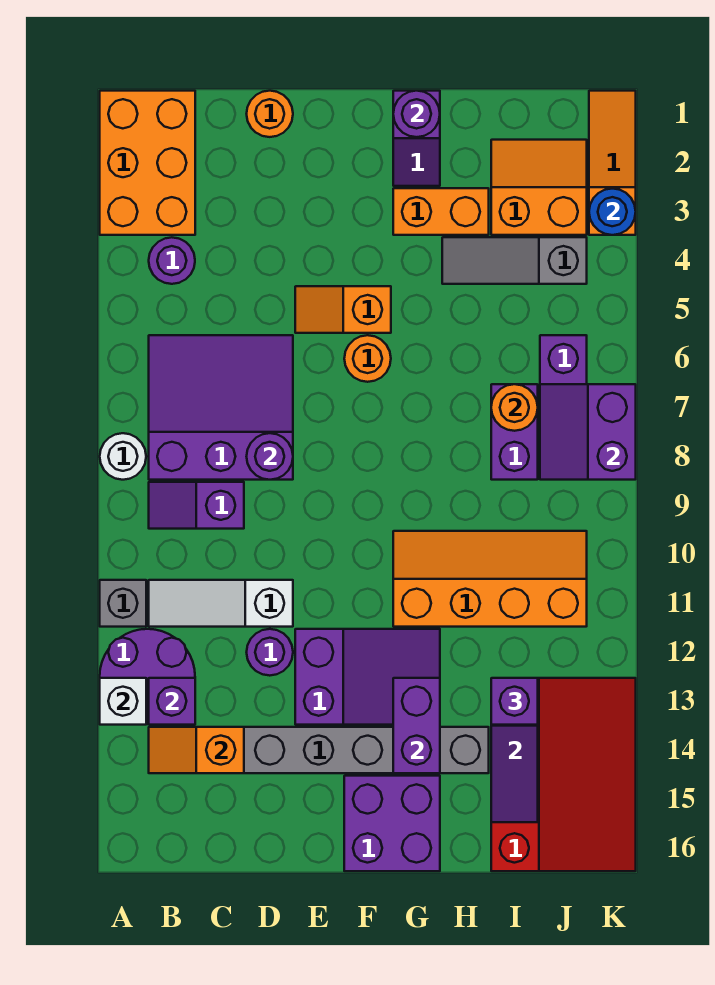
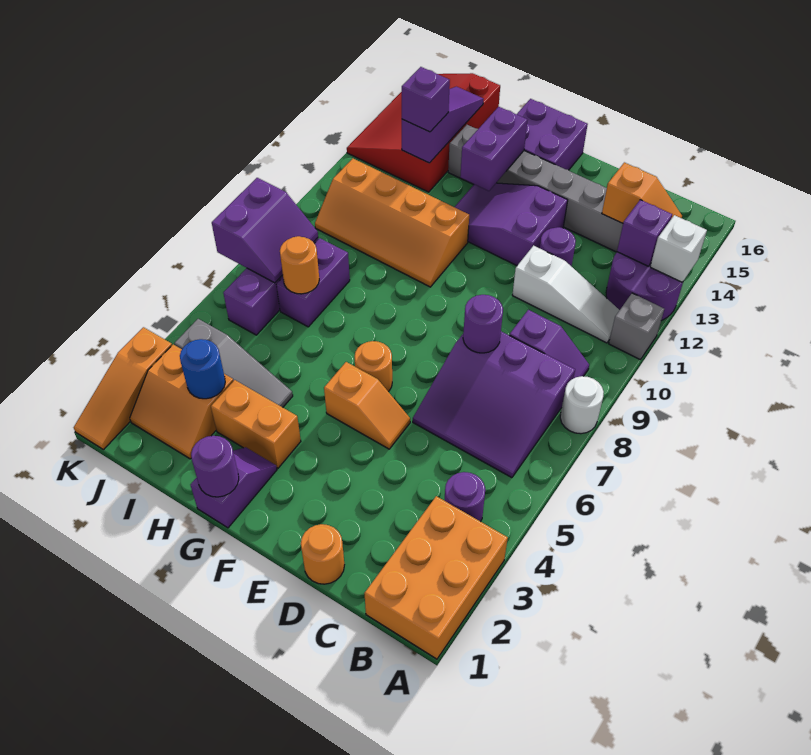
blue 1x1 round brick [589,189,636,235] -> blue 1x1 round brick moved to [180,339,225,399]

